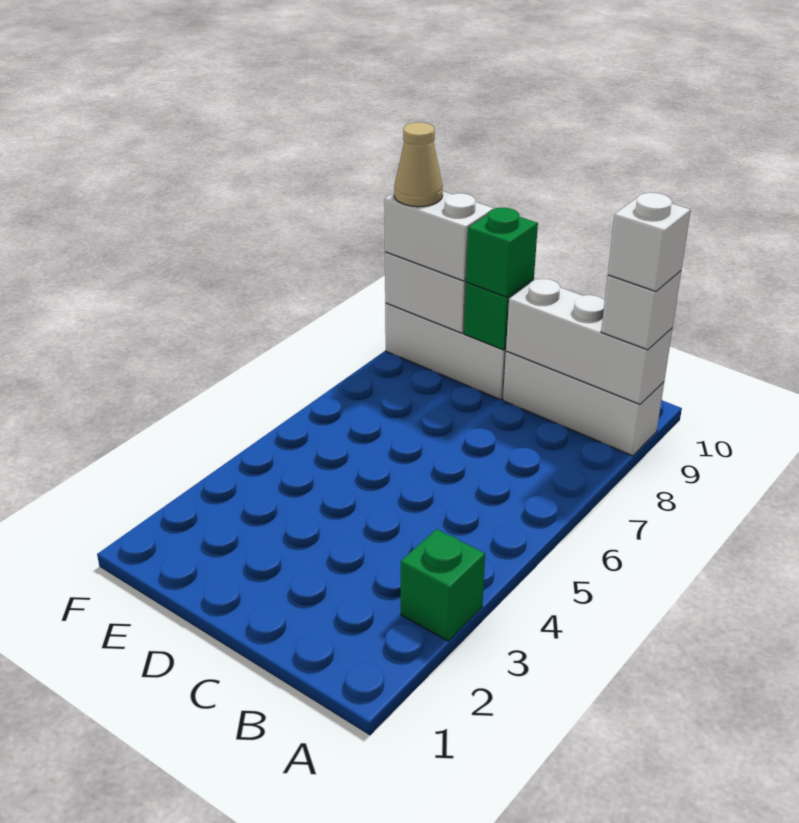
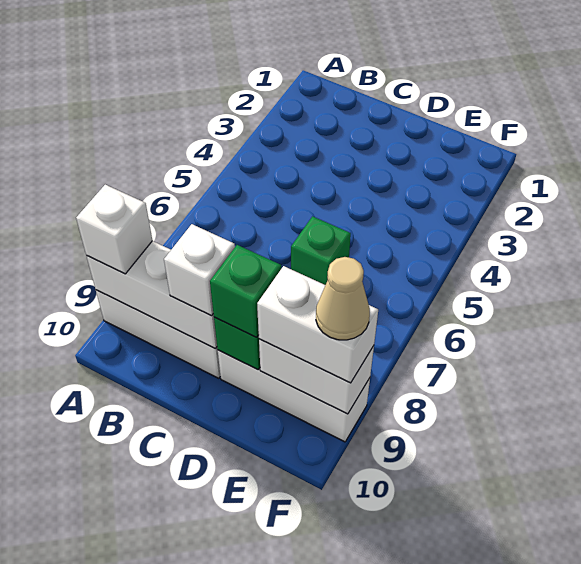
green 1x1 brick [401,529,485,641] -> green 1x1 brick moved to [291,216,351,285]
white 1x1 brick [608,193,691,291] -> white 1x1 brick moved to [164,224,235,316]

